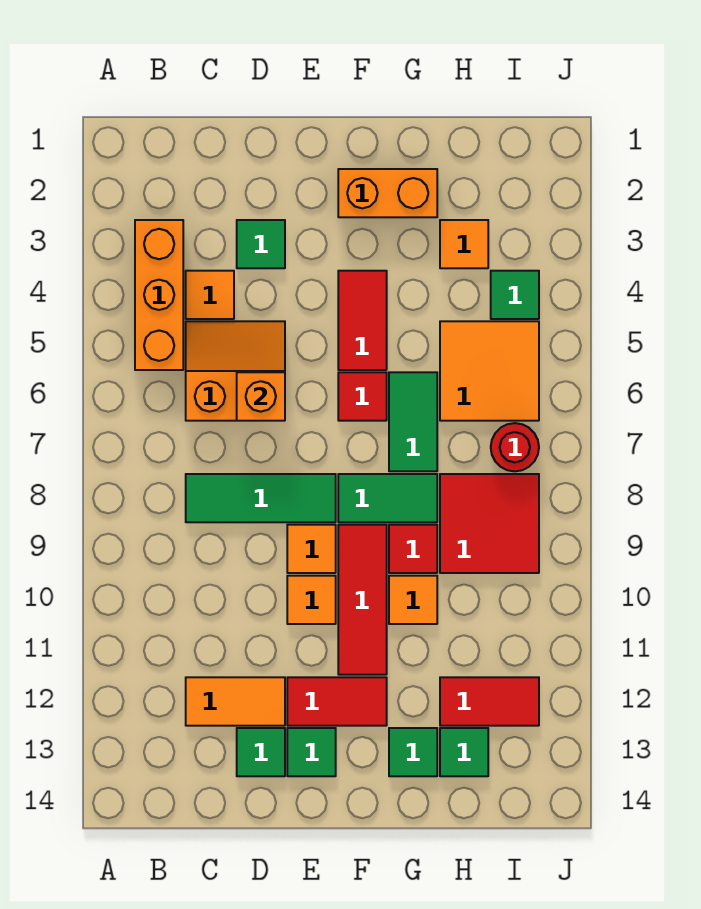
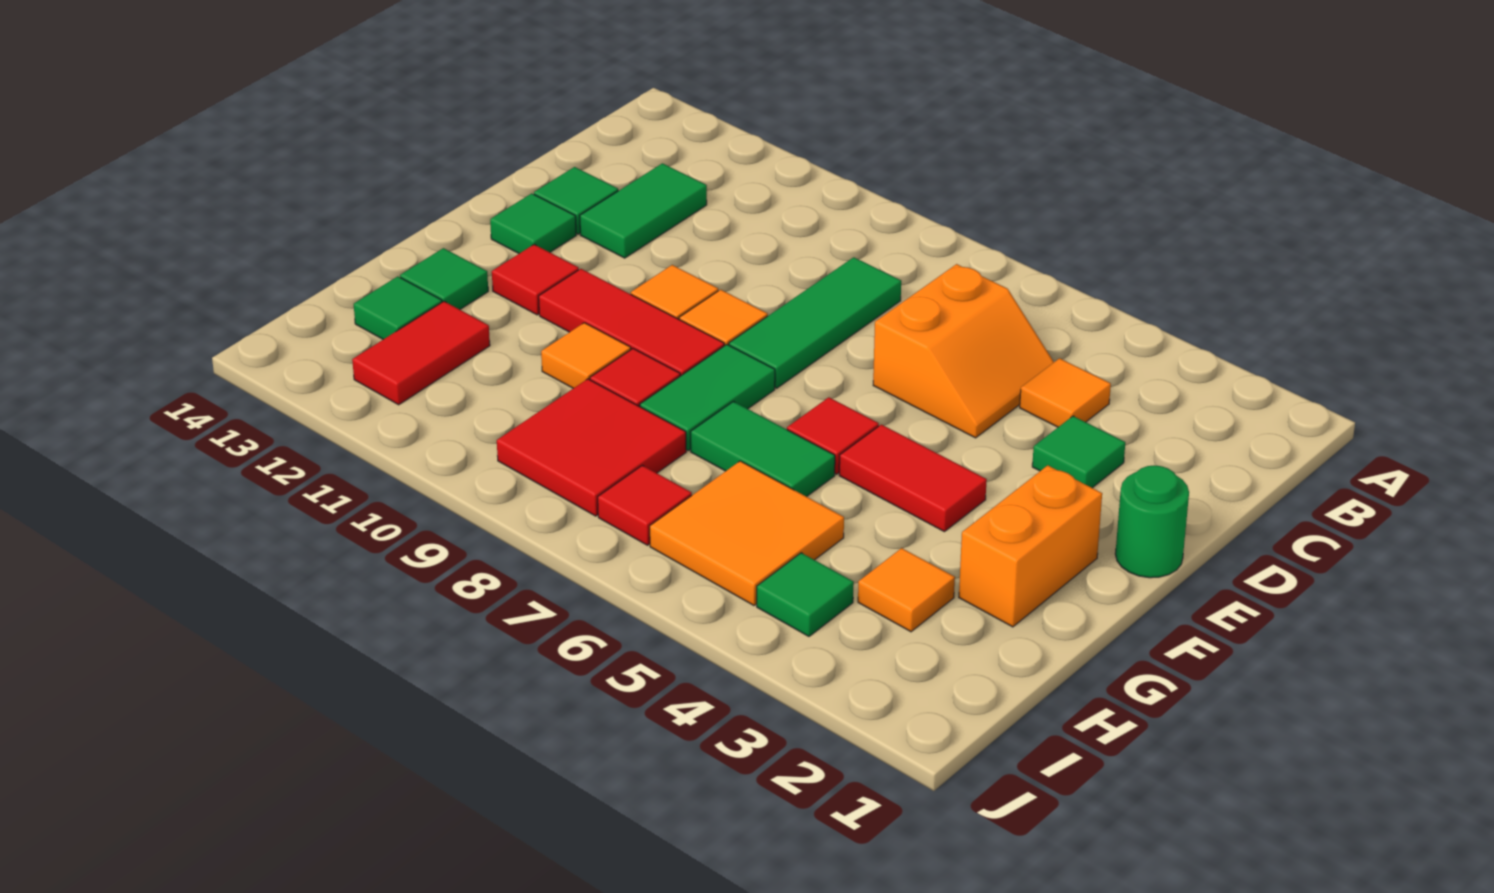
orange 1x3 brick [135,220,183,370] -> none
orange 1x2 tile [186,677,285,726] -> green 1x2 tile [580,163,707,258]
orange 1x1 brick [237,372,285,421] -> none
none -> green 1x1 round brick [1115,465,1189,578]
red 1x2 tile [287,677,387,726] -> red 1x1 tile [492,244,579,315]
red 1x1 round brick [491,423,539,471] -> red 1x1 tile [598,465,692,545]

